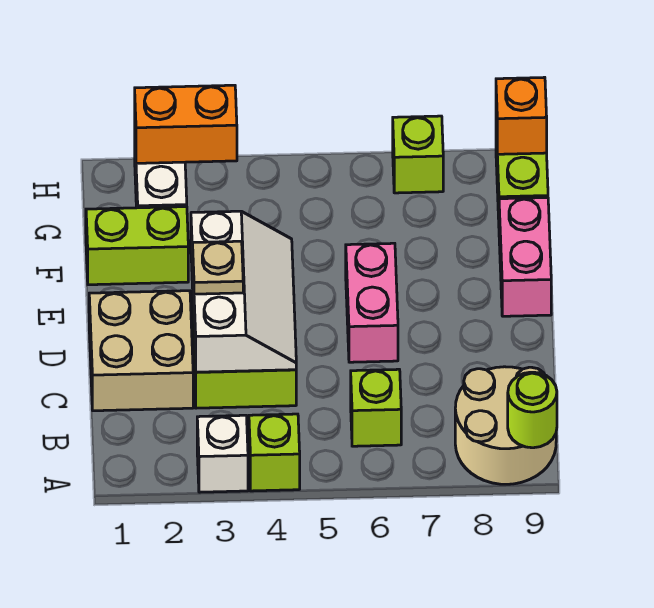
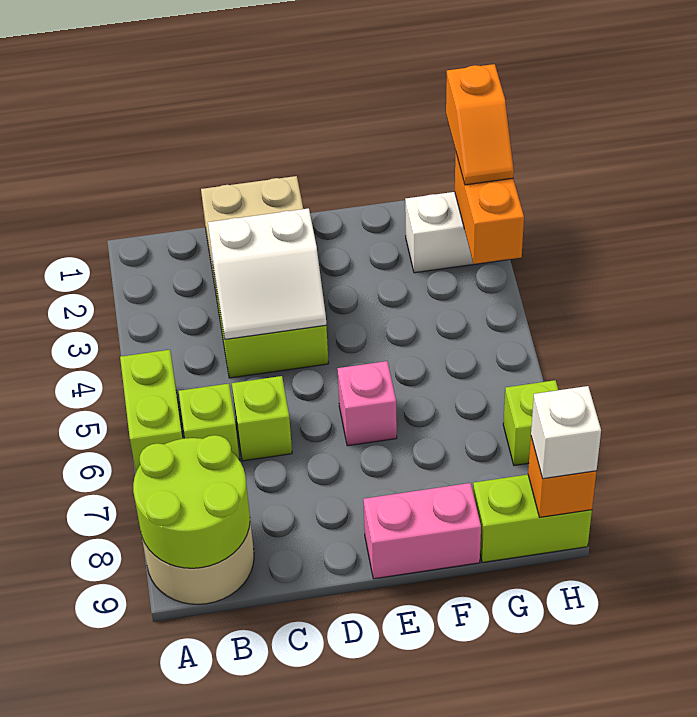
white 1x1 brick [197,415,248,492] -> white 1x1 brick moved to [531,386,601,479]
lime 1x1 brick [249,414,300,491] -> lime 1x1 brick moved to [232,376,292,461]
lime 1x1 round brick [508,372,557,448] -> lime 2x2 round brick [133,435,250,568]
white 2x3 slope [191,211,296,372] -> white 2x2 slope [208,208,326,339]
tan 1x1 plate [193,241,243,294] -> none
pink 1x2 brick [346,243,398,362] -> pink 1x1 brick [337,361,397,446]
lime 1x2 brick [86,207,188,285] -> lime 1x2 brick moved to [120,350,183,472]
none -> orange 1x2 slope [446,64,514,185]

